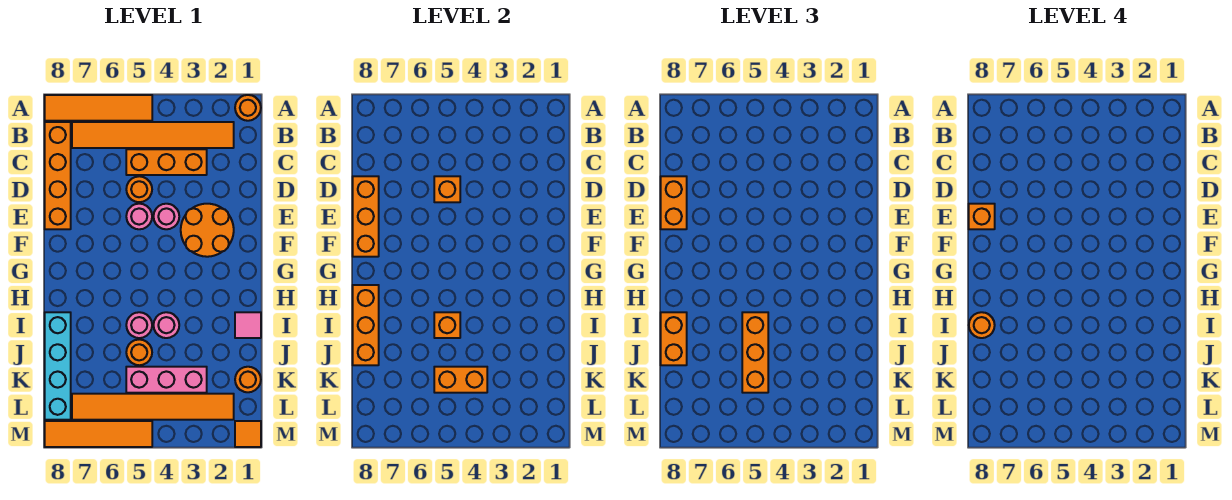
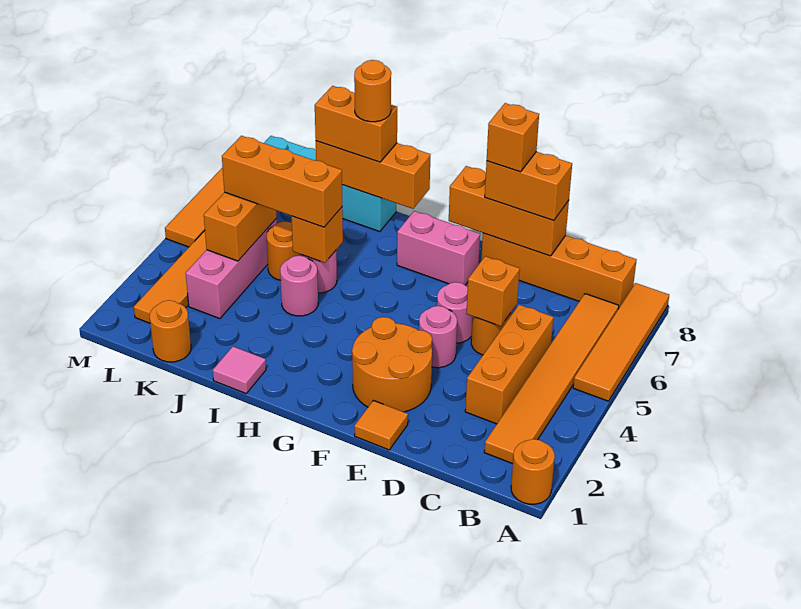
none -> pink 1x2 brick [397,211,480,285]
orange 1x1 tile [235,421,261,447] -> orange 1x1 tile moved to [354,400,408,450]

